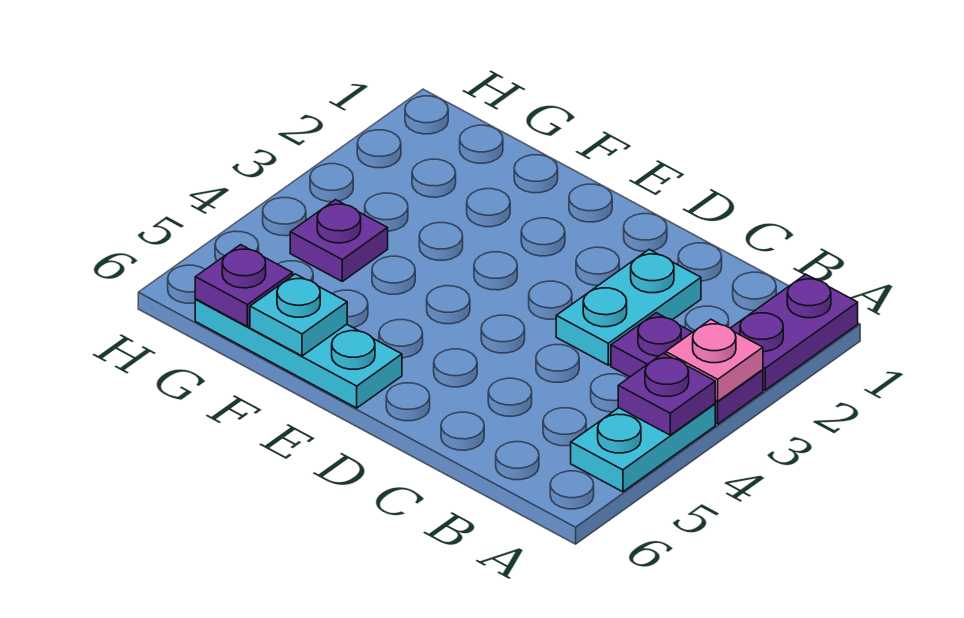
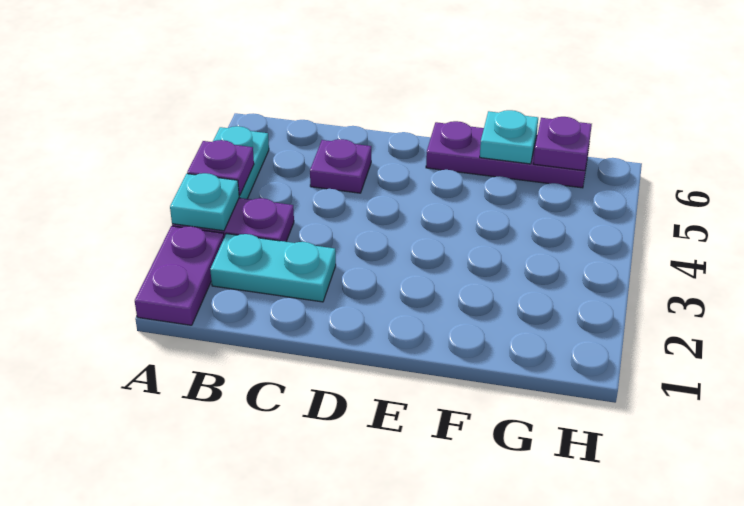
pink 1x1 plate [666,320,763,401] -> cyan 1x1 plate [170,173,239,231]
cyan 1x2 plate [556,250,701,365] -> cyan 1x2 plate turned to [210,234,336,302]
cyan 1x3 plate [195,299,402,408] -> purple 1x3 plate [426,121,589,188]
purple 1x1 plate [290,200,388,281] -> purple 1x1 plate moved to [310,139,371,193]

